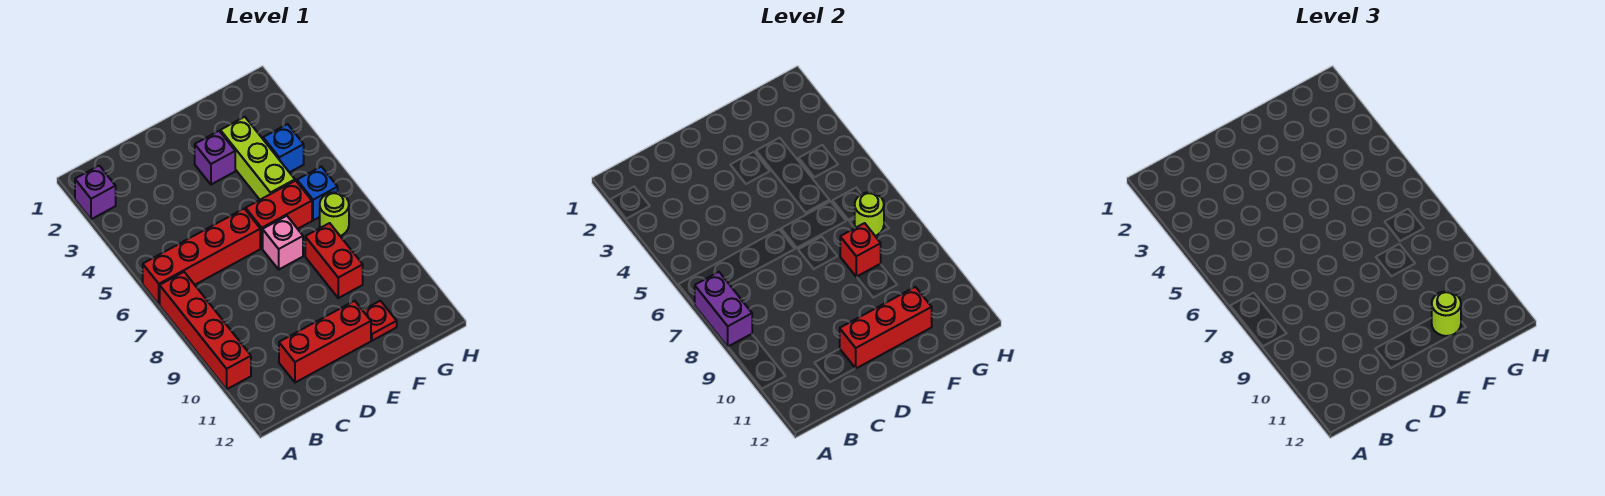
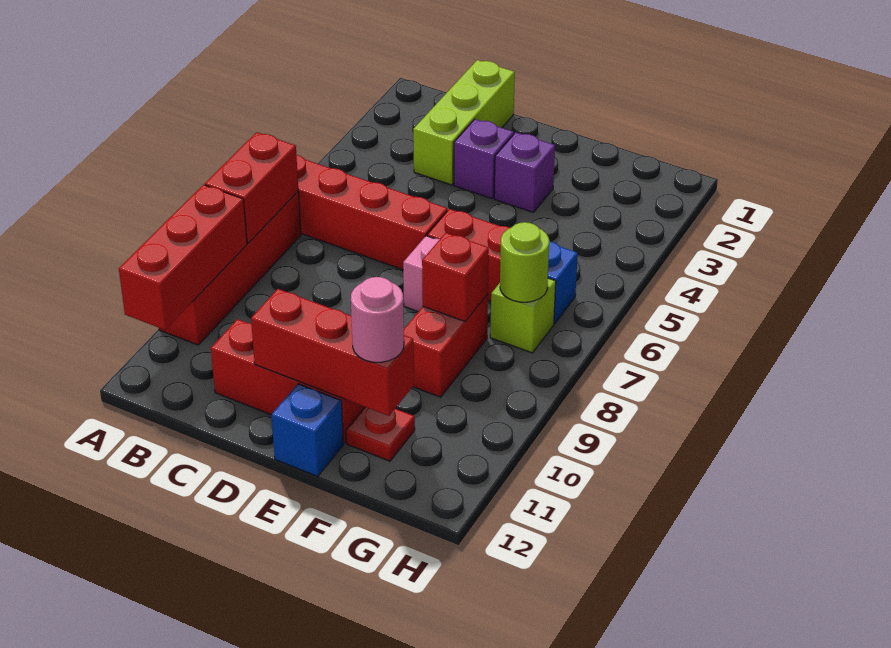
purple 1x1 brick [75,166,116,219] -> purple 1x1 brick moved to [454,119,514,198]
purple 1x2 brick [695,272,752,347] -> red 1x2 brick [205,132,298,243]
none -> red 1x3 brick [119,185,247,330]
lime 1x3 brick [220,117,295,200] -> lime 1x3 brick moved to [413,60,515,185]
lime 1x1 round brick [1432,291,1461,336] -> pink 1x1 round brick [351,277,404,362]
blue 1x1 brick [263,124,304,172] -> blue 1x1 brick moved to [271,384,343,476]
lime 1x1 round brick [320,192,349,236] -> lime 1x1 brick [490,278,556,353]

